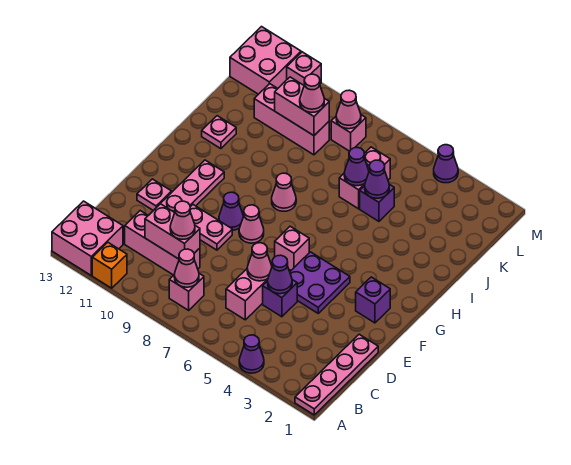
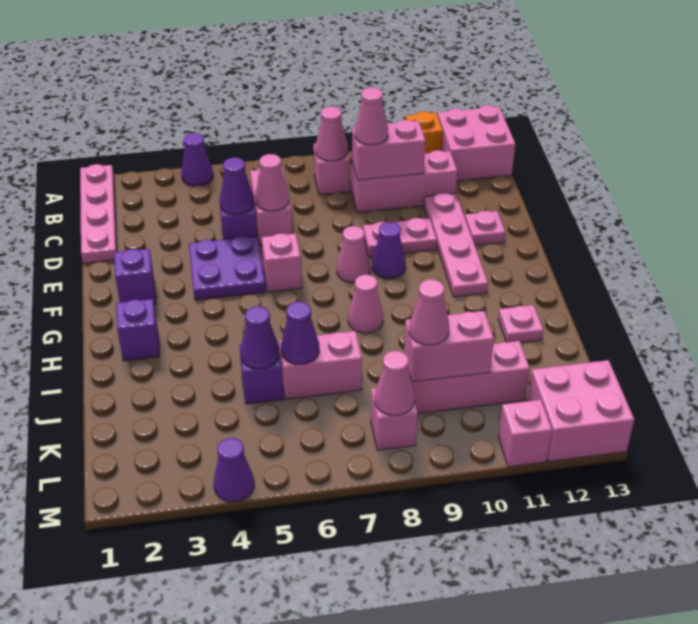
none -> purple 1x1 brick [116,299,160,361]
pink 1x2 brick [339,147,390,209] -> pink 1x2 brick turned to [279,331,362,399]

